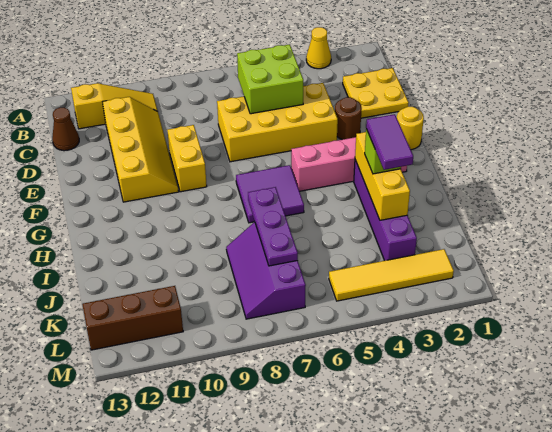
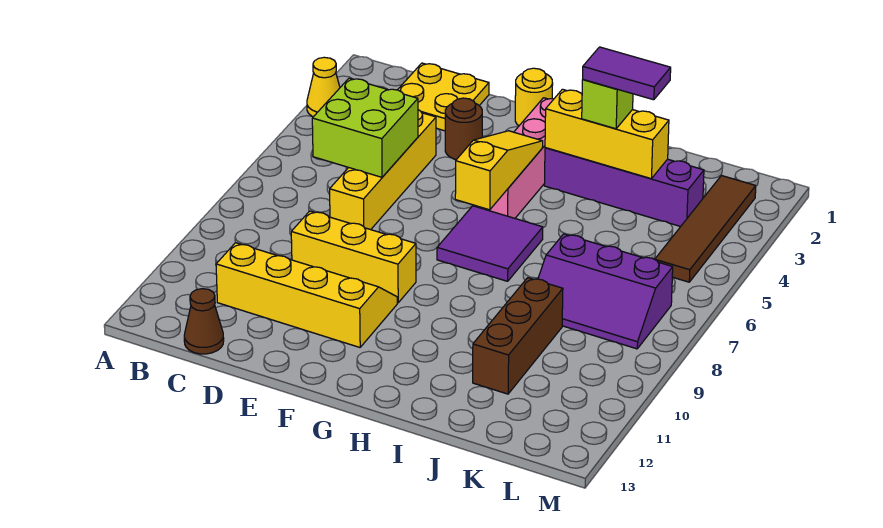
yellow 1x3 slope [71,83,158,129] -> yellow 1x3 slope moved to [455,131,543,210]
yellow 2x4 brick [217,83,338,162] -> yellow 1x4 brick [330,110,436,230]
yellow 1x2 brick [167,125,207,192] -> yellow 1x3 brick [291,211,416,303]
purple 1x3 plate [248,187,298,266] -> none
yellow 1x4 tile [329,249,454,301] -> brown 1x4 tile [655,176,756,282]
brown 1x3 brick [82,286,183,350] -> brown 1x3 brick moved to [473,278,563,394]

